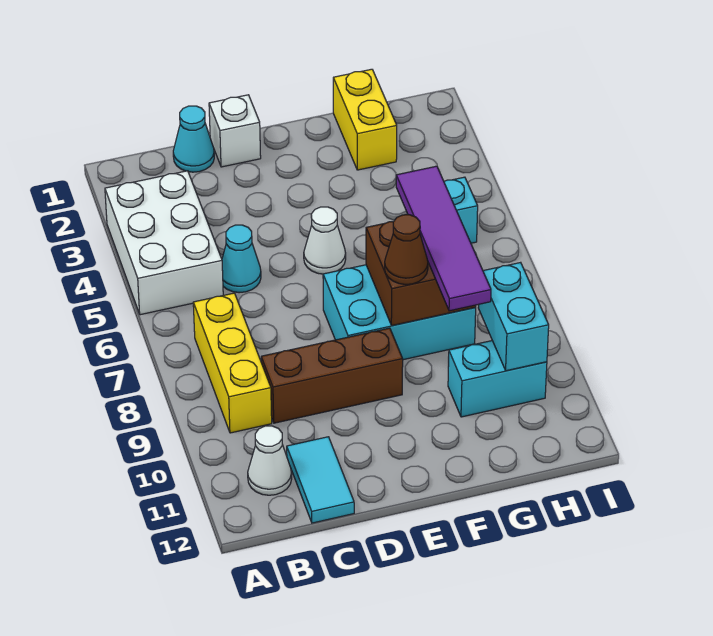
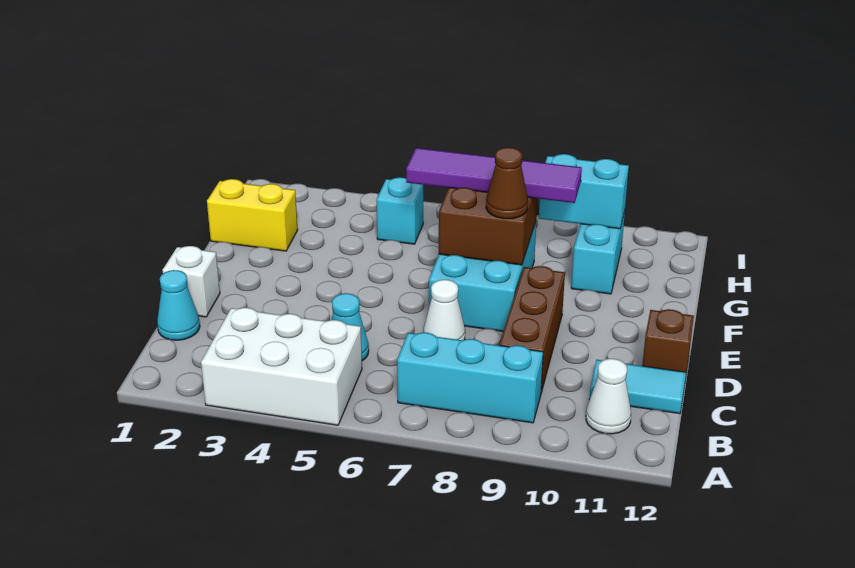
yellow 1x3 brick [193,293,272,433] -> cyan 1x3 brick [397,332,543,423]
none -> brown 1x1 brick [642,309,694,379]
white 1x1 cone [304,207,346,274] -> white 1x1 cone moved to [423,280,465,340]

